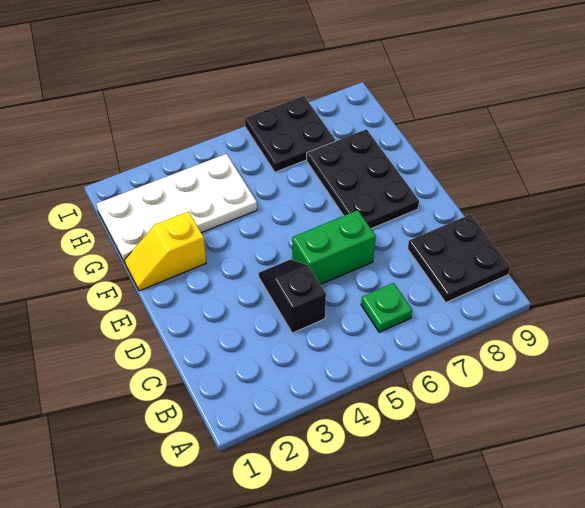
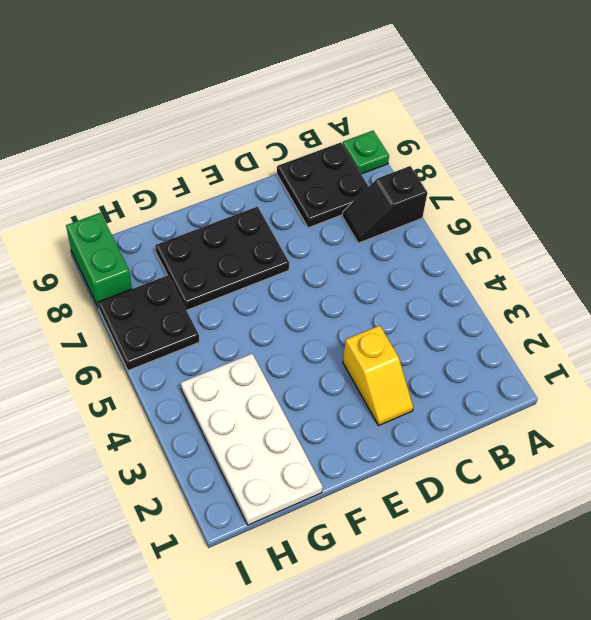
green 1x1 plate [361,283,412,332] -> green 1x1 plate moved to [343,131,389,174]
black 1x2 slope [259,259,326,333] -> black 1x2 slope moved to [342,166,427,243]
green 1x2 brick [292,210,376,285] -> green 1x2 brick moved to [66,213,132,308]
yellow 1x2 slope [125,211,206,291] -> yellow 1x2 slope moved to [343,325,413,425]

